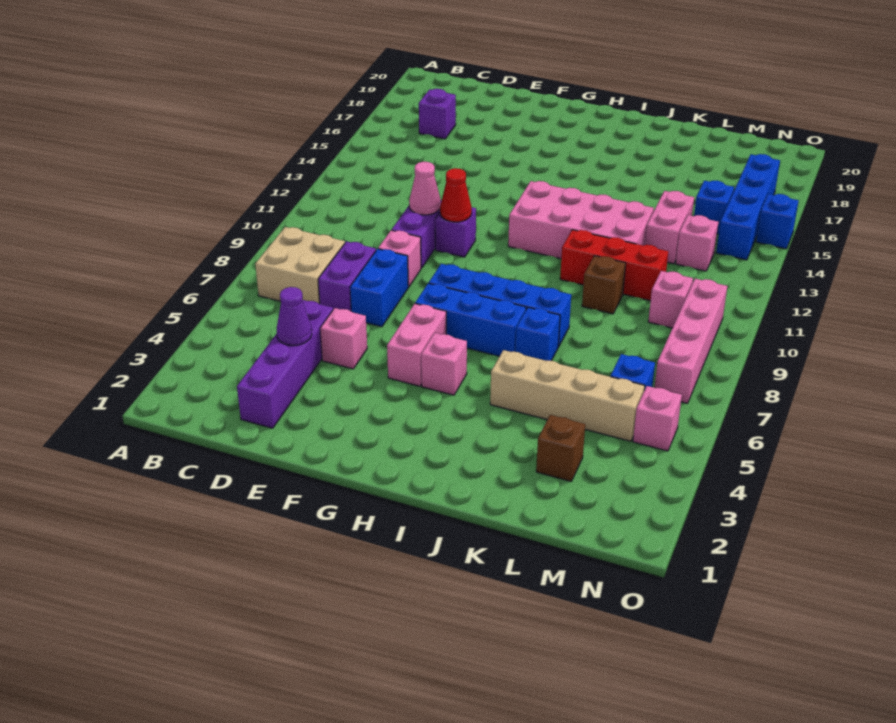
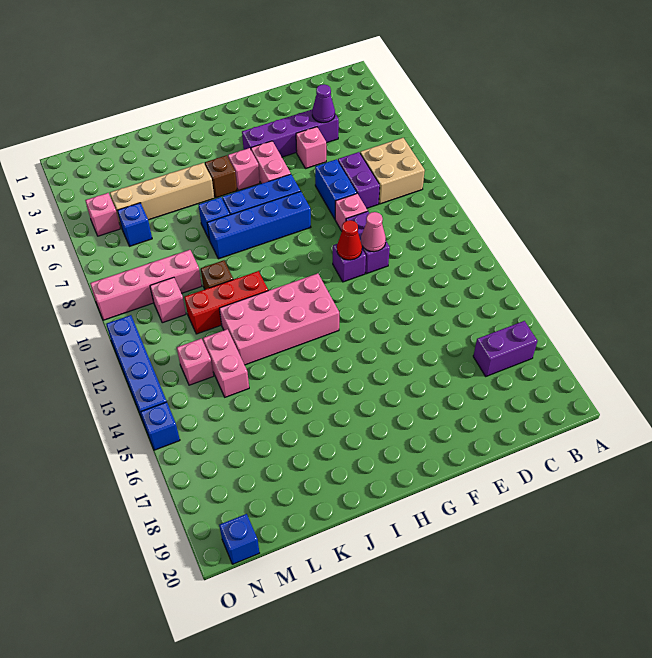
purple 1x1 brick [419,89,456,139] -> purple 1x2 brick [473,321,538,376]
purple 1x4 brick [237,300,333,428] -> purple 1x4 brick turned to [242,110,339,157]
brown 1x1 brick [536,415,585,481] -> brown 1x1 brick moved to [205,155,237,198]
blue 1x1 brick [694,181,734,234] -> blue 1x1 brick moved to [219,514,259,564]
pink 1x4 brick [654,279,727,403] -> pink 1x4 brick turned to [90,250,202,320]
blue 1x4 brick [716,154,780,260] -> blue 1x4 brick moved to [106,315,167,423]

